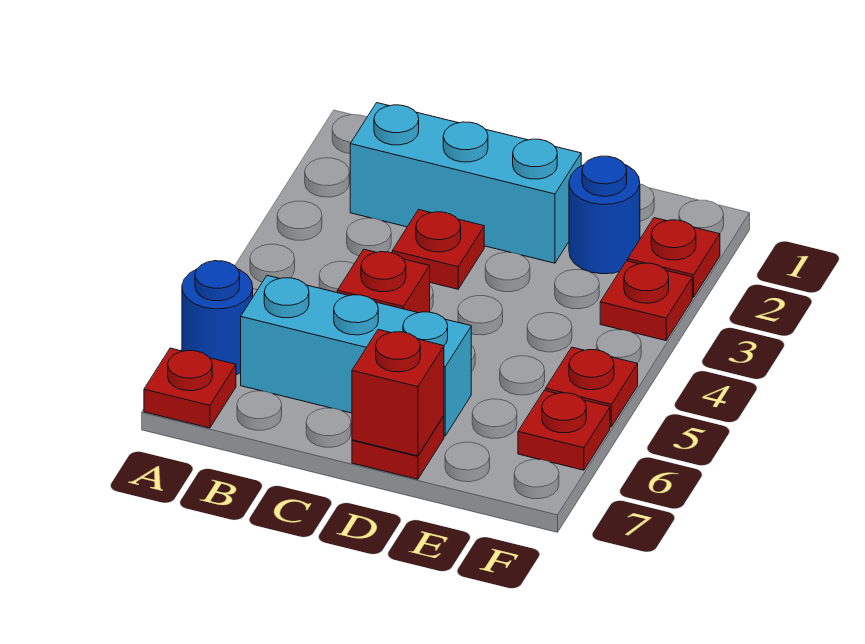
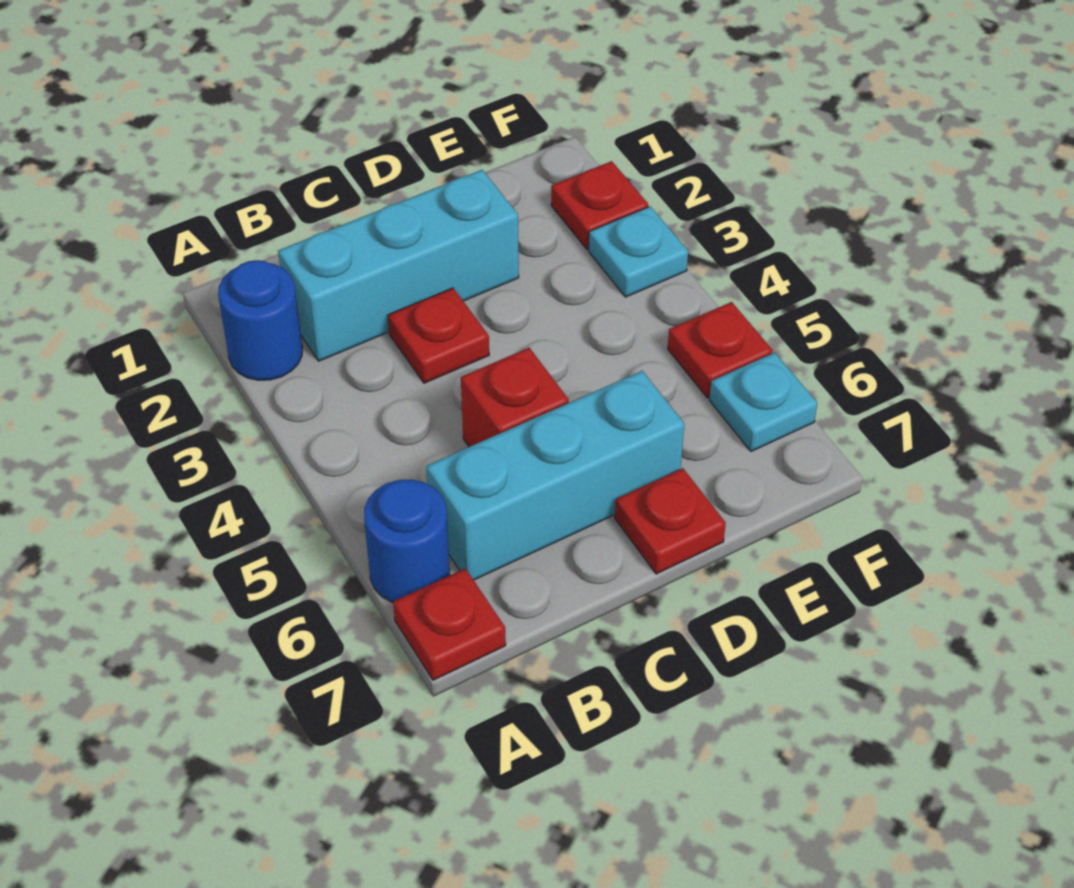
red 1x1 brick [352,330,444,456] -> none
blue 1x1 round brick [569,156,640,274] -> blue 1x1 round brick moved to [218,260,302,380]
red 1x1 plate [600,261,692,341] -> cyan 1x1 plate [589,207,688,297]
red 1x1 plate [518,390,610,470] -> cyan 1x1 plate [709,353,817,451]

